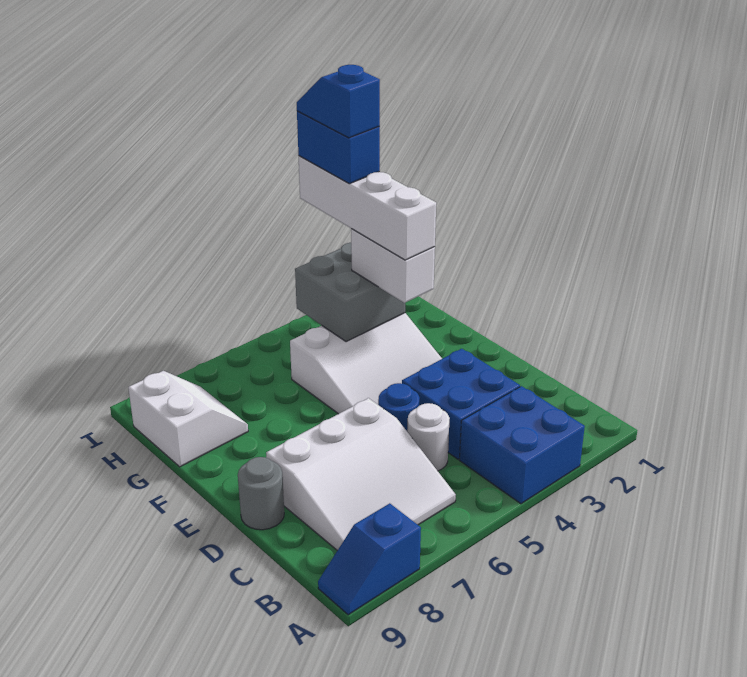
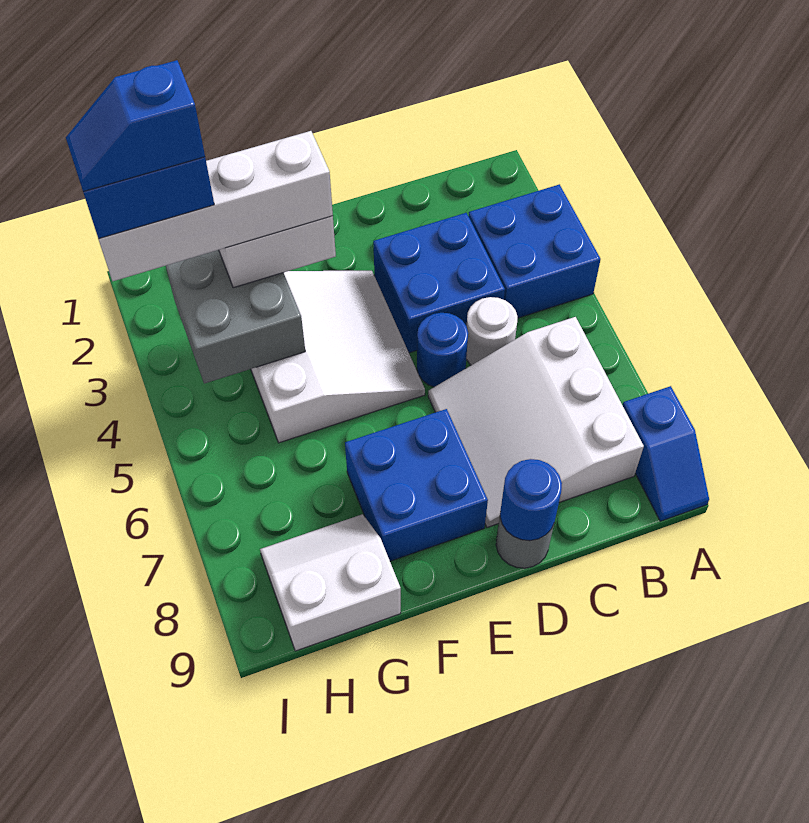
white 3x3 slope [266,398,456,550] -> white 3x3 slope turned to [428,317,644,527]
none -> blue 1x1 round brick [500,459,562,541]
none -> blue 2x2 brick [345,409,488,561]

